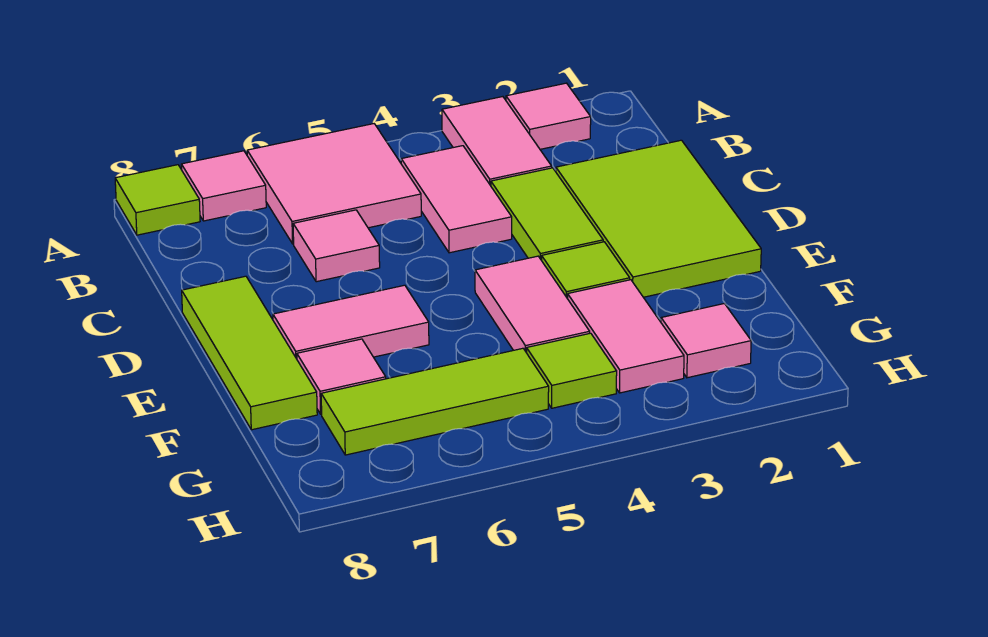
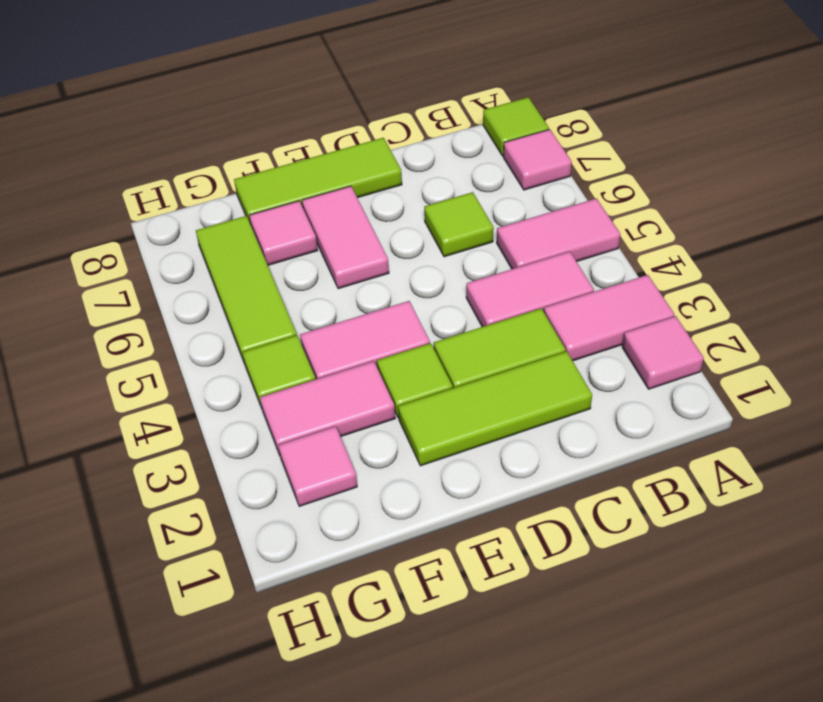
pink 2x2 tile [247,124,421,244] -> pink 1x2 tile [497,198,620,269]
lime 2x3 tile [556,140,761,297] -> lime 1x3 tile [398,351,592,466]
pink 1x1 tile [293,210,380,282] -> lime 1x1 tile [424,192,494,257]

